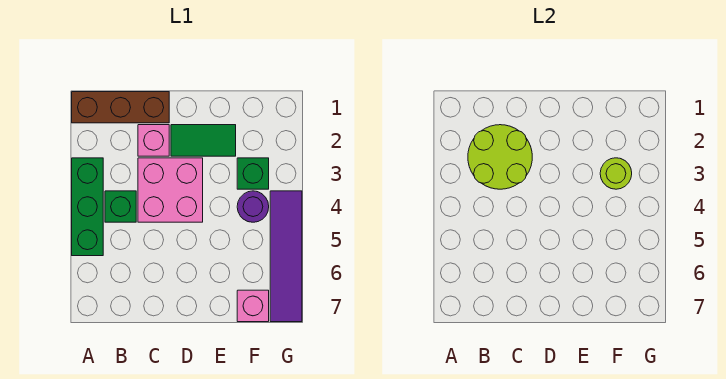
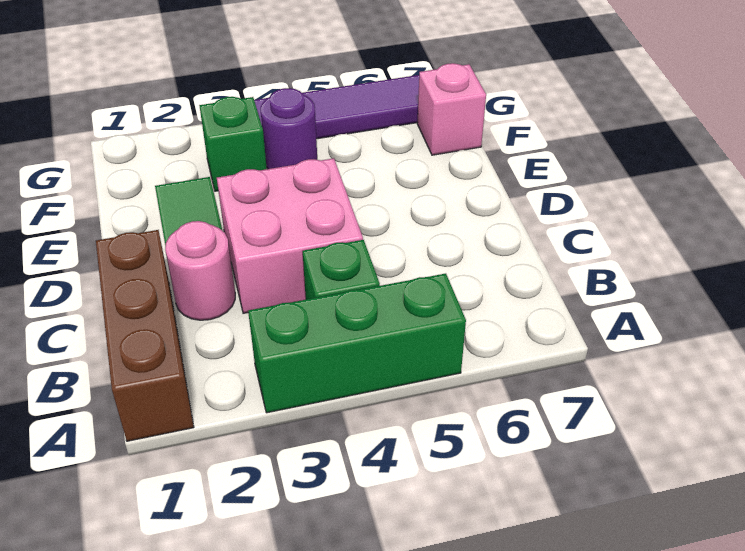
lime 2x2 round brick [468,125,532,189] -> none
pink 1x1 brick [138,125,169,156] -> pink 1x1 round brick [165,221,235,320]
lime 1x1 round brick [600,158,632,189] -> none

